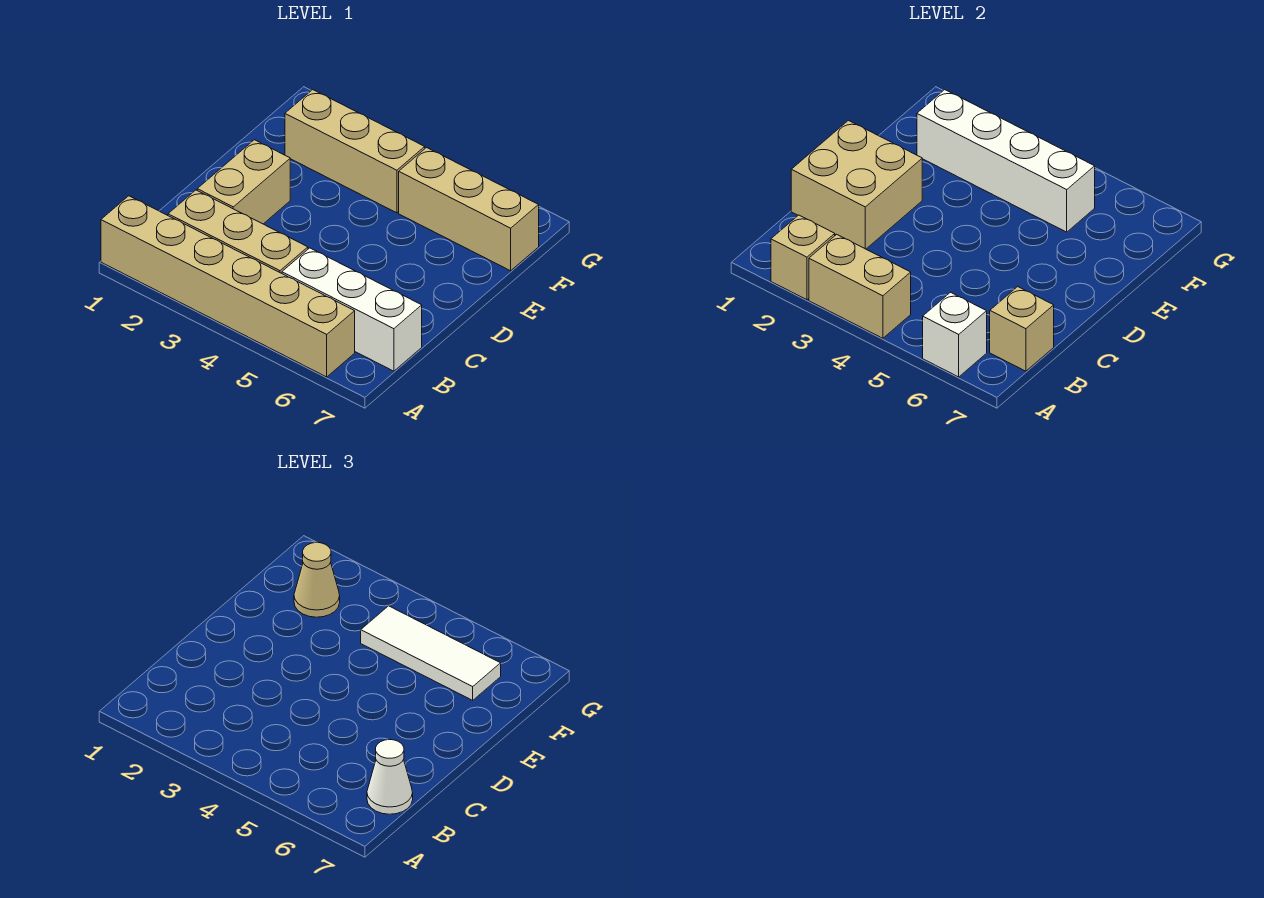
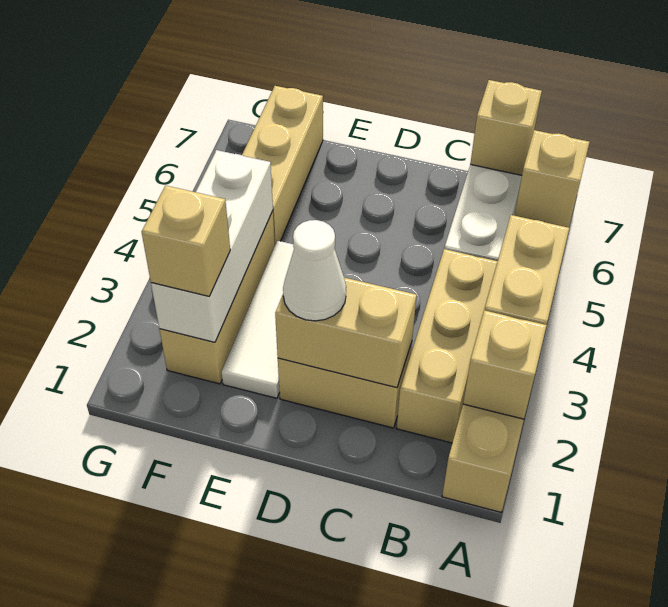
white 1x1 brick [923,292,987,377] -> tan 1x1 brick [514,130,589,228]
white 1x1 cone [367,740,413,814] -> white 1x1 cone moved to [283,220,346,321]
tan 2x2 brick [791,121,922,249] -> tan 1x2 brick [275,278,417,388]
white 1x4 brick [917,90,1095,232] -> white 1x3 brick [151,150,273,342]
tan 1x1 cone [294,543,340,617] -> tan 1x1 brick [142,186,230,296]
white 1x3 tile [361,606,501,700] -> white 1x3 tile moved to [222,241,294,398]

